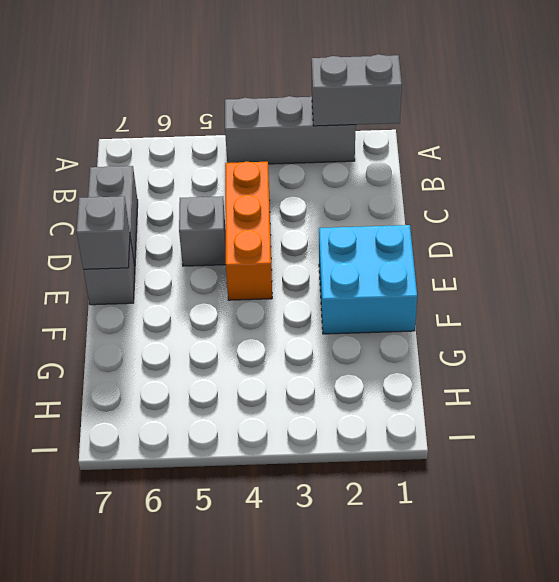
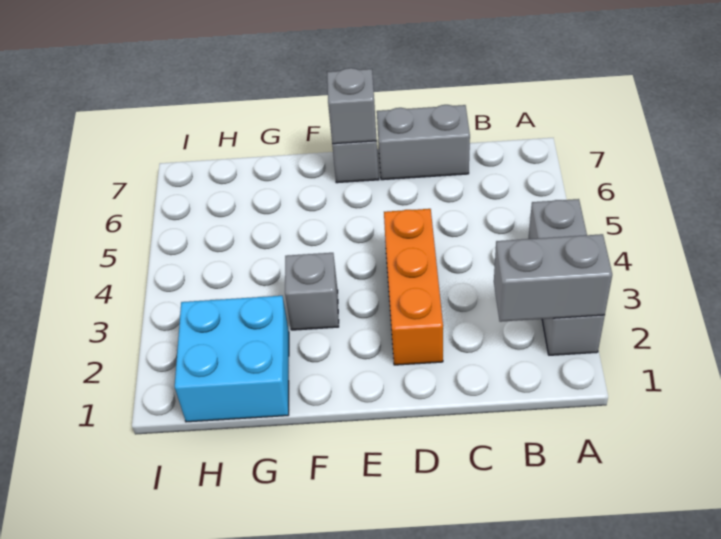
grey 1x2 brick [312,54,402,126] -> grey 1x2 brick turned to [494,234,612,322]
orange 1x3 brick [225,161,272,300] -> orange 1x3 brick turned to [384,209,443,365]
grey 1x1 brick [179,196,226,266] -> grey 1x1 brick moved to [285,253,339,330]
cyan 2x2 brick [319,225,417,334] -> cyan 2x2 brick moved to [175,296,289,422]

